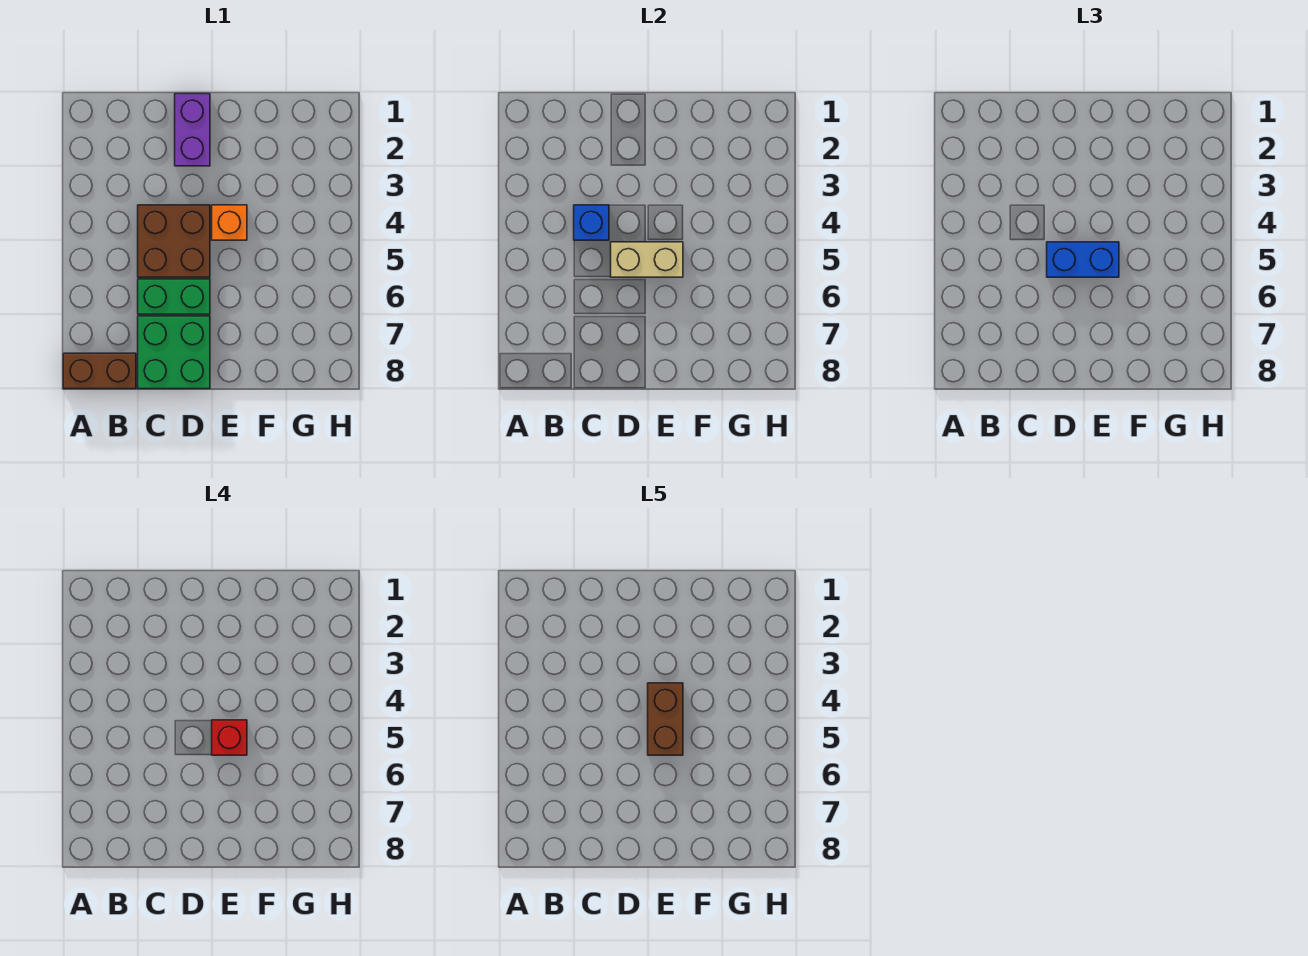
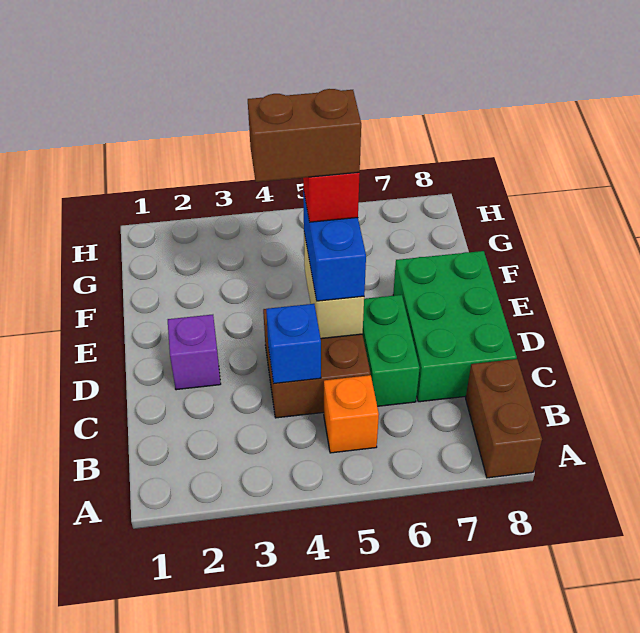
green 2x2 brick [138,316,210,389] -> green 2x3 brick [393,251,517,402]
purple 1x2 brick [175,94,210,166] -> purple 1x1 brick [168,315,221,390]
orange 1x1 brick [212,205,247,240] -> orange 1x1 brick moved to [324,375,379,453]

